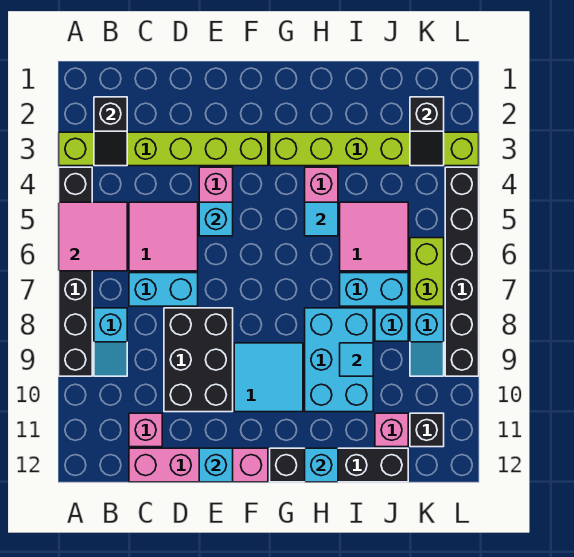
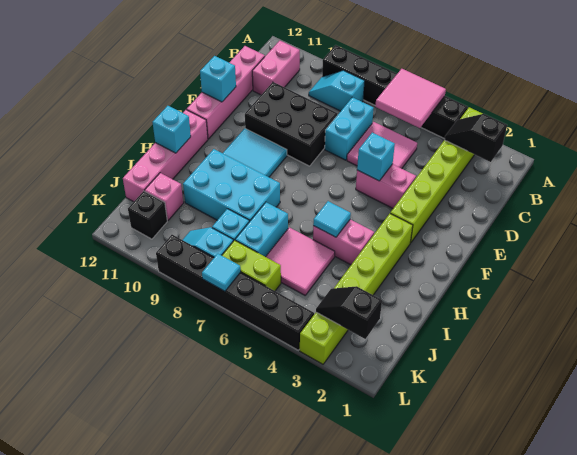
pink 1x1 brick [129,413,162,447] -> pink 1x2 brick [252,41,300,95]
black 1x4 brick [270,448,408,482] -> pink 1x4 brick [123,110,208,202]
cyan 1x1 tile [340,343,373,376] -> cyan 1x1 tile moved to [202,254,241,291]

